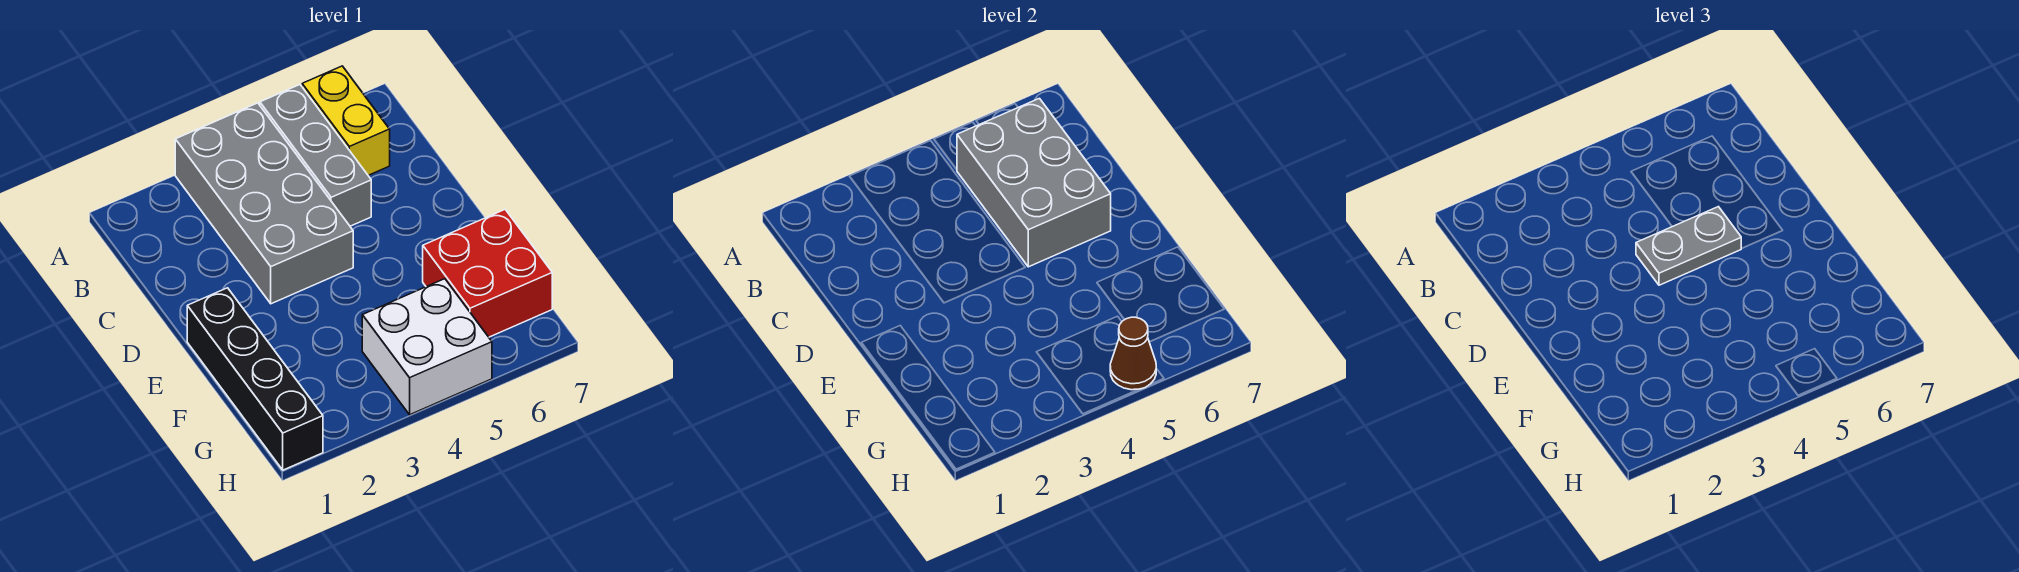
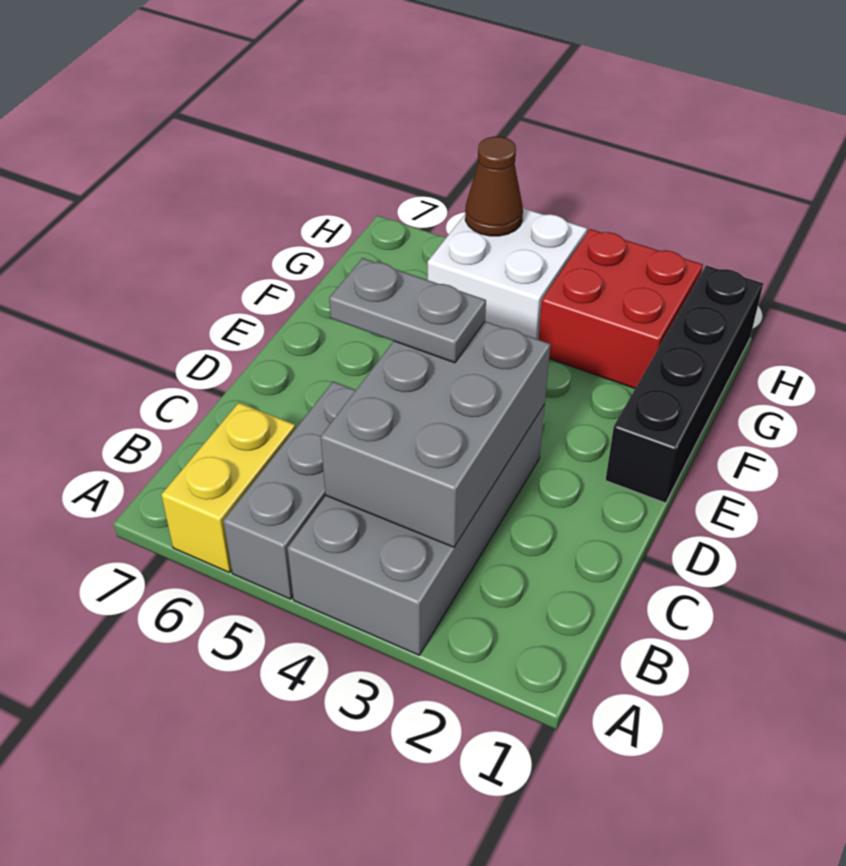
grey 2x3 brick [957,98,1111,267] -> grey 2x3 brick moved to [321,321,551,547]
red 2x2 brick [423,210,552,337] -> red 2x2 brick moved to [538,229,703,388]

